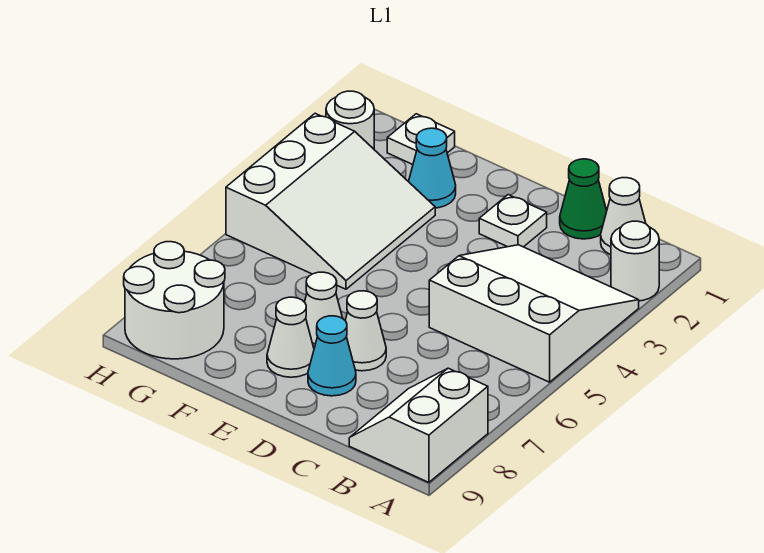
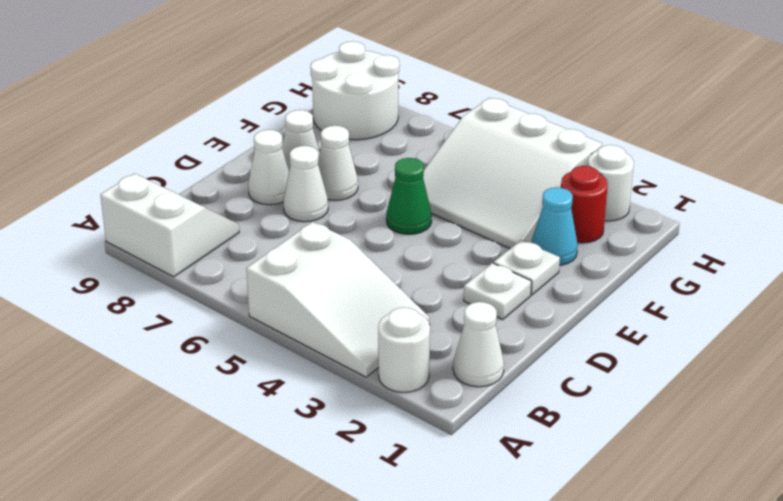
white 3x3 slope [429,245,639,382] -> white 2x3 slope [246,222,430,377]
green 1x1 cone [560,159,607,239] -> green 1x1 cone moved to [386,158,432,234]
cyan 1x1 cone [308,316,356,396] -> white 1x1 cone [248,130,289,205]
white 1x1 plate [387,114,455,164] -> white 1x1 plate moved to [494,240,560,295]
none -> red 1x1 round brick [561,166,608,243]

